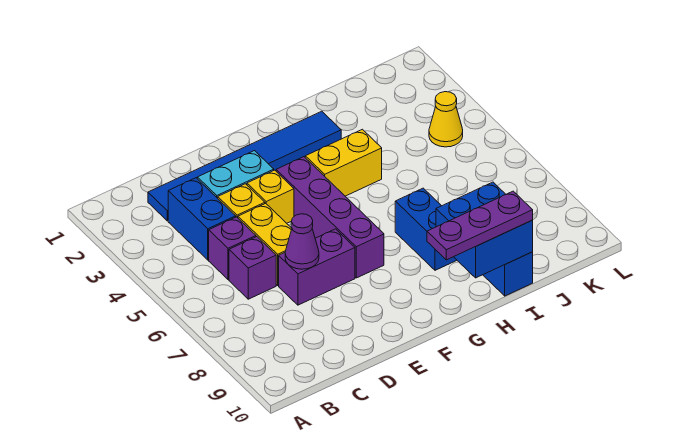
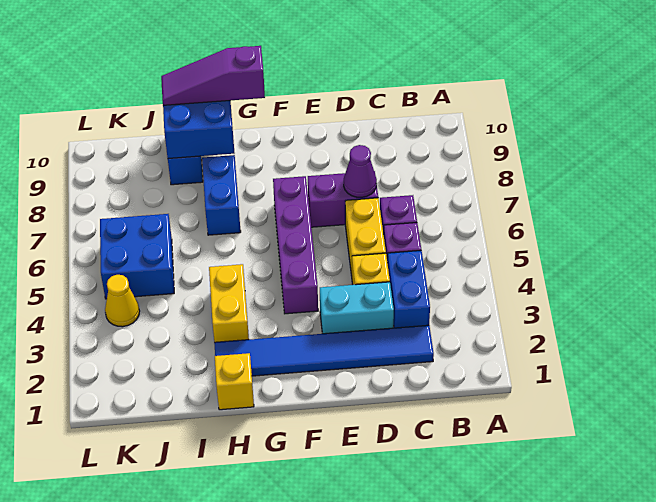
yellow 1x1 brick [247,170,294,223] -> yellow 1x1 brick moved to [215,353,254,410]
yellow 1x2 brick [305,129,382,196] -> yellow 1x2 brick turned to [209,264,249,342]
purple 1x3 plate [427,191,533,260] -> purple 1x3 slope [161,46,265,105]
none -> blue 2x2 brick [100,214,174,299]

